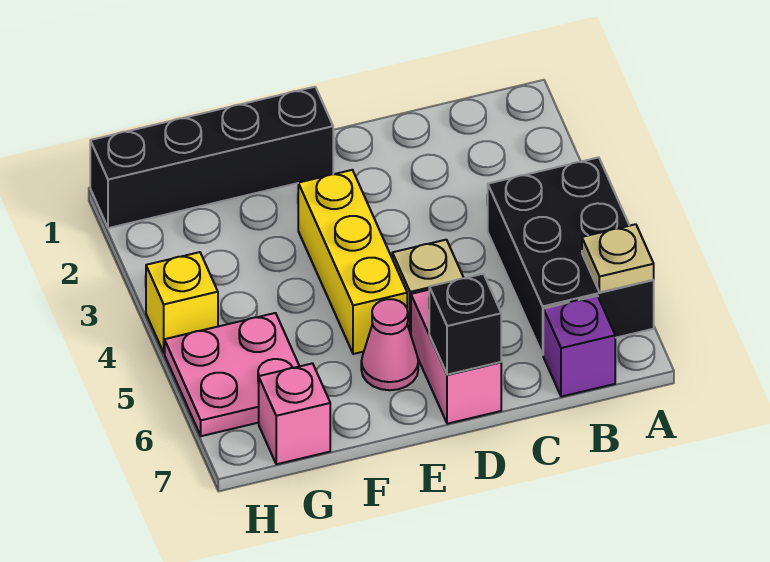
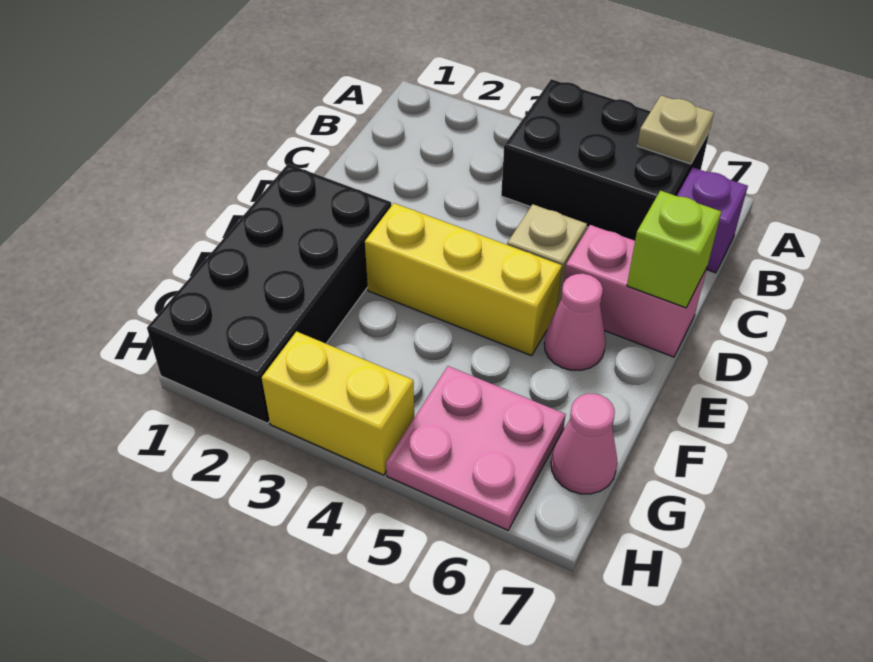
black 1x1 brick [429,274,501,375] -> lime 1x1 brick [627,191,721,308]
black 1x4 brick [90,87,333,228] -> black 2x4 brick [147,164,391,423]
pink 1x1 brick [259,363,330,464] -> pink 1x1 cone [551,394,617,494]
yellow 1x1 brick [146,252,218,353] -> yellow 1x2 brick [262,332,414,475]

